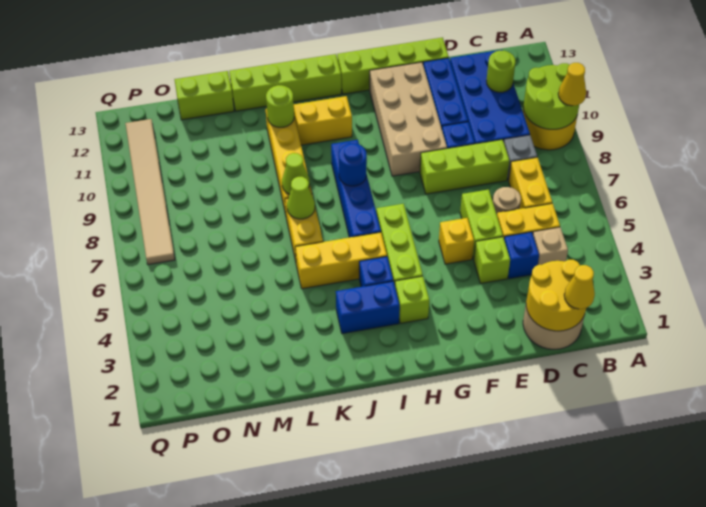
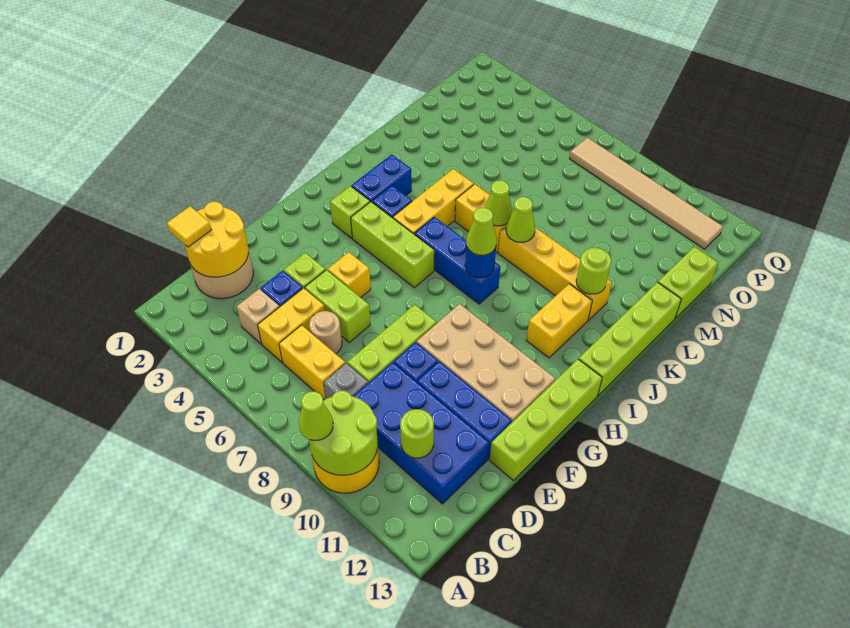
yellow 1x1 cone [558,63,586,106] -> lime 1x1 cone [299,391,333,440]
yellow 1x1 cone [564,265,595,309] -> yellow 1x1 tile [167,206,211,247]
blue 1x4 brick [331,140,381,237] -> blue 1x3 brick [414,217,500,304]
none -> lime 1x1 cone [466,208,497,255]

